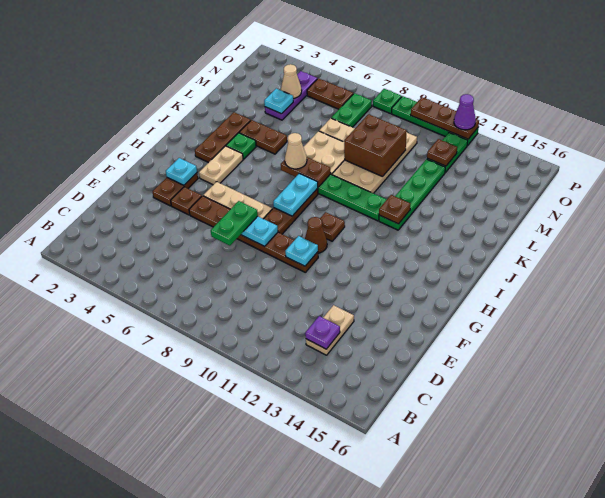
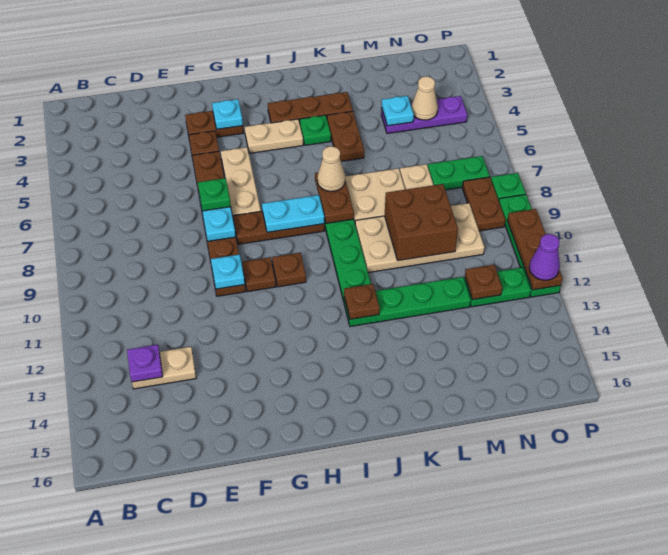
green 1x2 plate [211,201,258,246] -> green 1x1 plate [198,178,231,211]
brown 1x1 cone [305,217,327,253] -> brown 1x1 plate [242,257,276,292]
brown 1x2 plate [307,78,353,109] -> brown 1x2 plate moved to [462,177,505,231]

